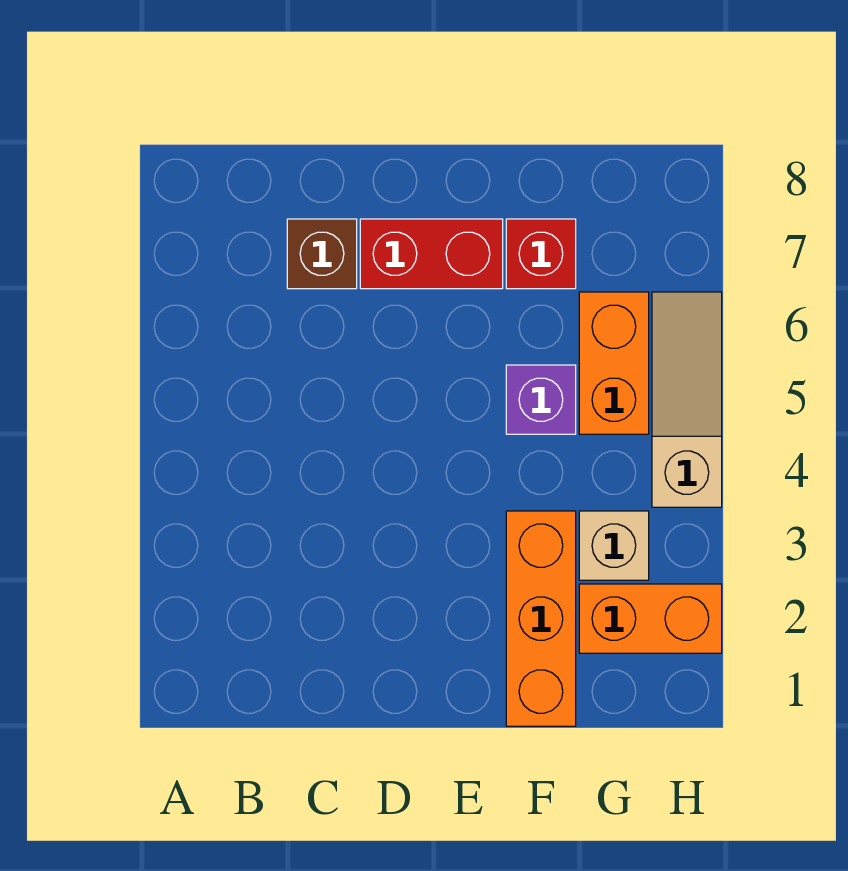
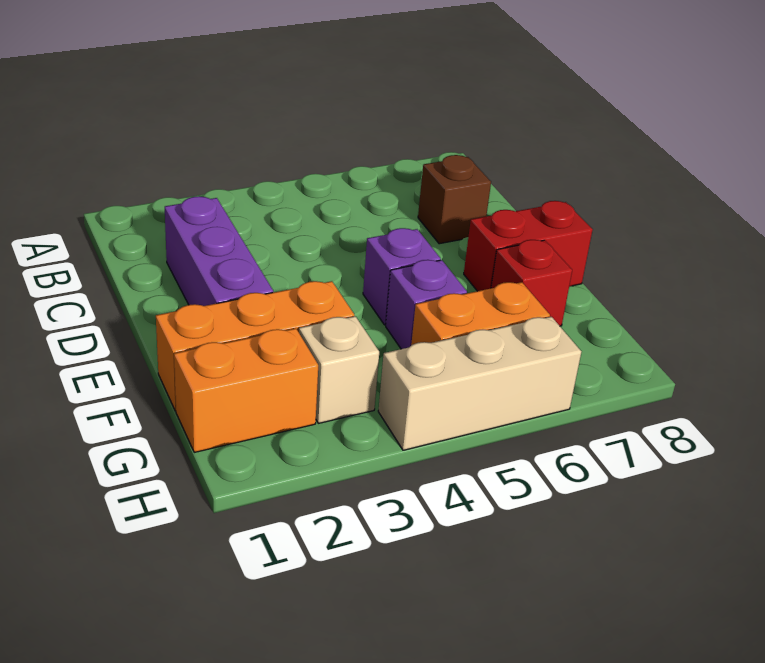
none -> purple 1x3 brick [165,196,273,306]
red 1x2 brick [360,219,503,289] -> red 1x2 brick turned to [464,201,593,291]
none -> purple 1x1 brick [363,228,441,325]
orange 1x2 brick [579,584,722,653] -> orange 1x2 brick turned to [174,328,318,452]
tan 1x3 slope [652,292,722,507] -> tan 1x3 brick [378,317,581,450]

